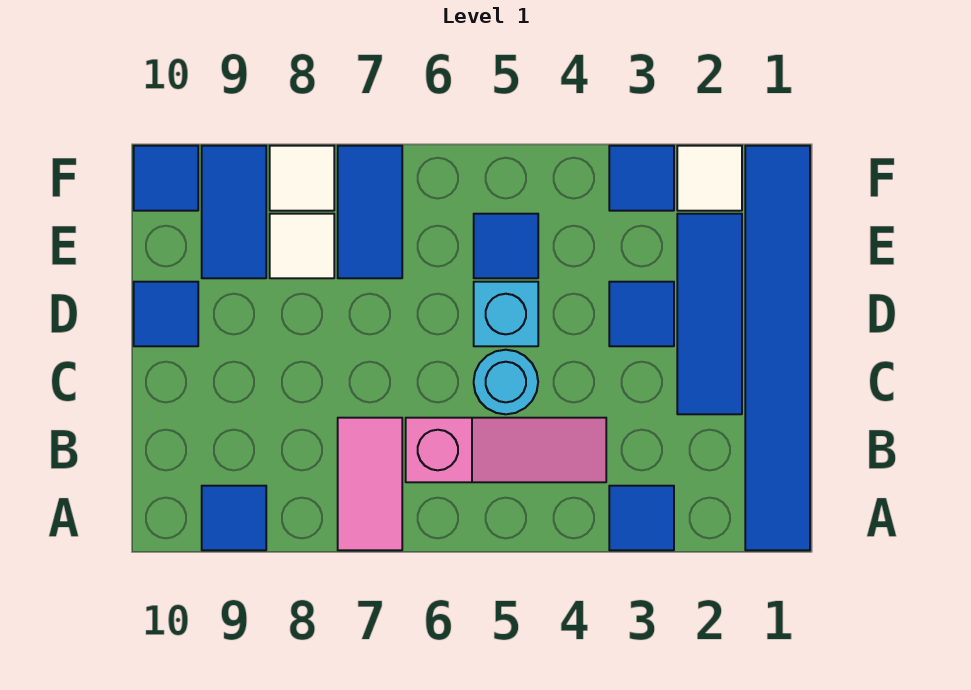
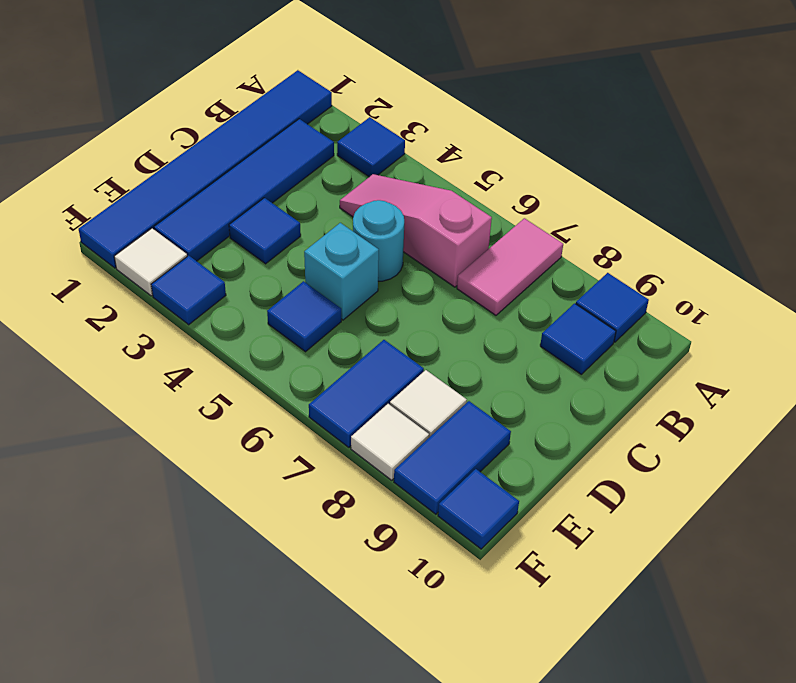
blue 1x3 tile [677,214,742,414] -> blue 1x4 tile [154,119,334,261]
blue 1x1 tile [134,282,198,346] -> blue 1x1 tile moved to [540,303,616,374]

